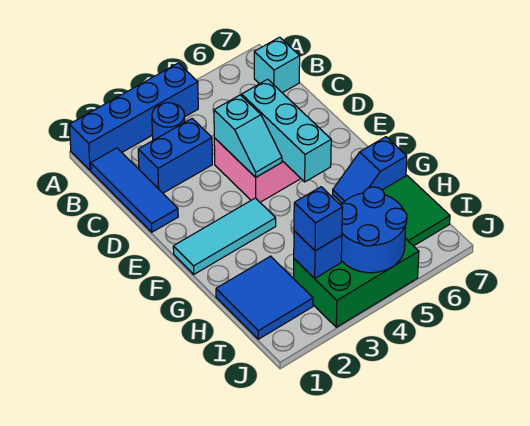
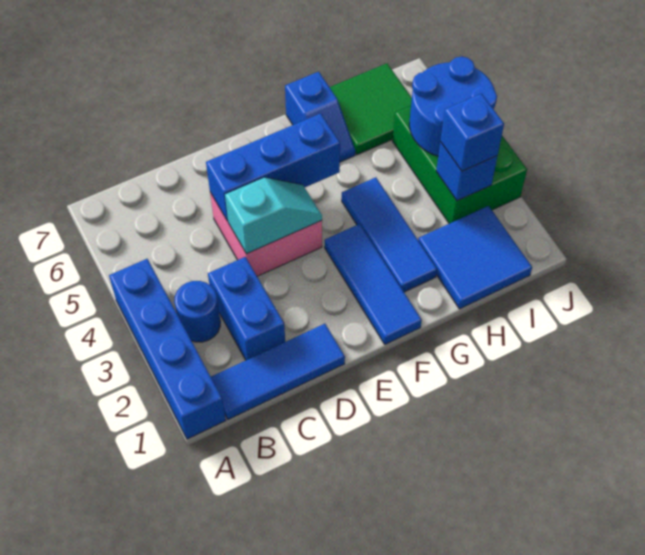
cyan 1x1 brick [254,37,300,93] -> none
cyan 1x3 brick [242,79,331,182] -> blue 1x3 brick [206,113,340,221]
cyan 1x3 tile [173,198,276,274] -> blue 1x3 tile [325,224,422,344]
none -> blue 1x3 tile [342,177,437,292]

